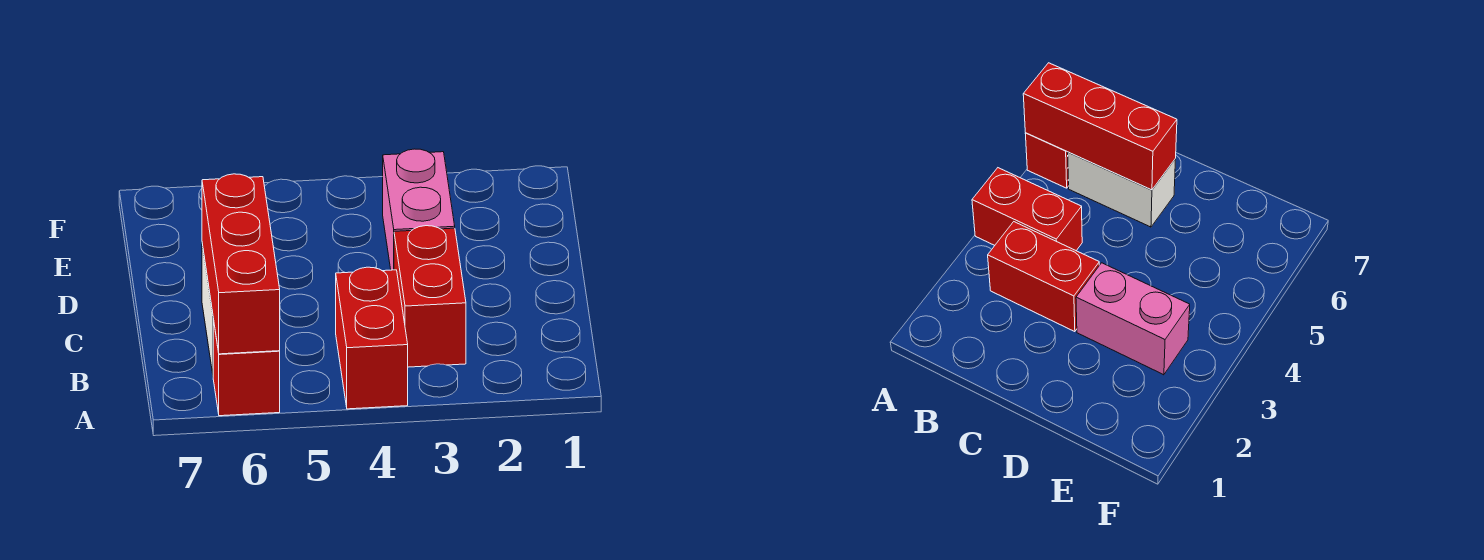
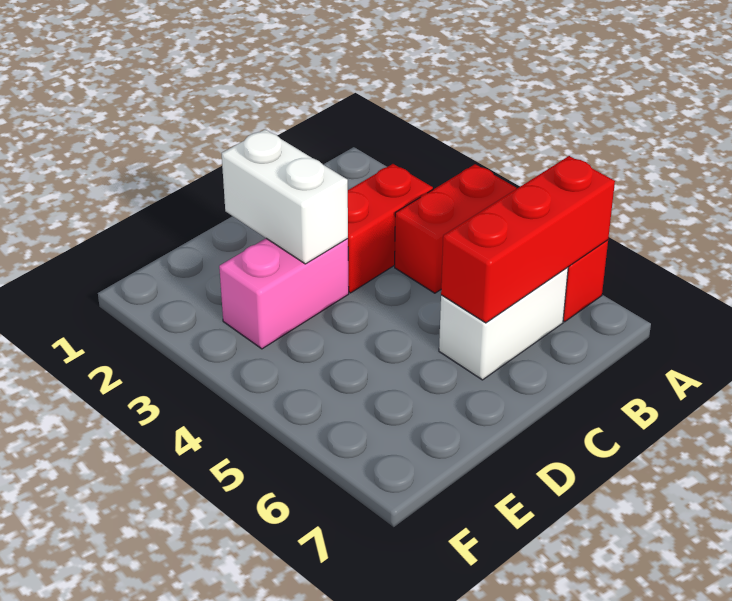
none -> white 1x2 brick [222,129,348,264]

